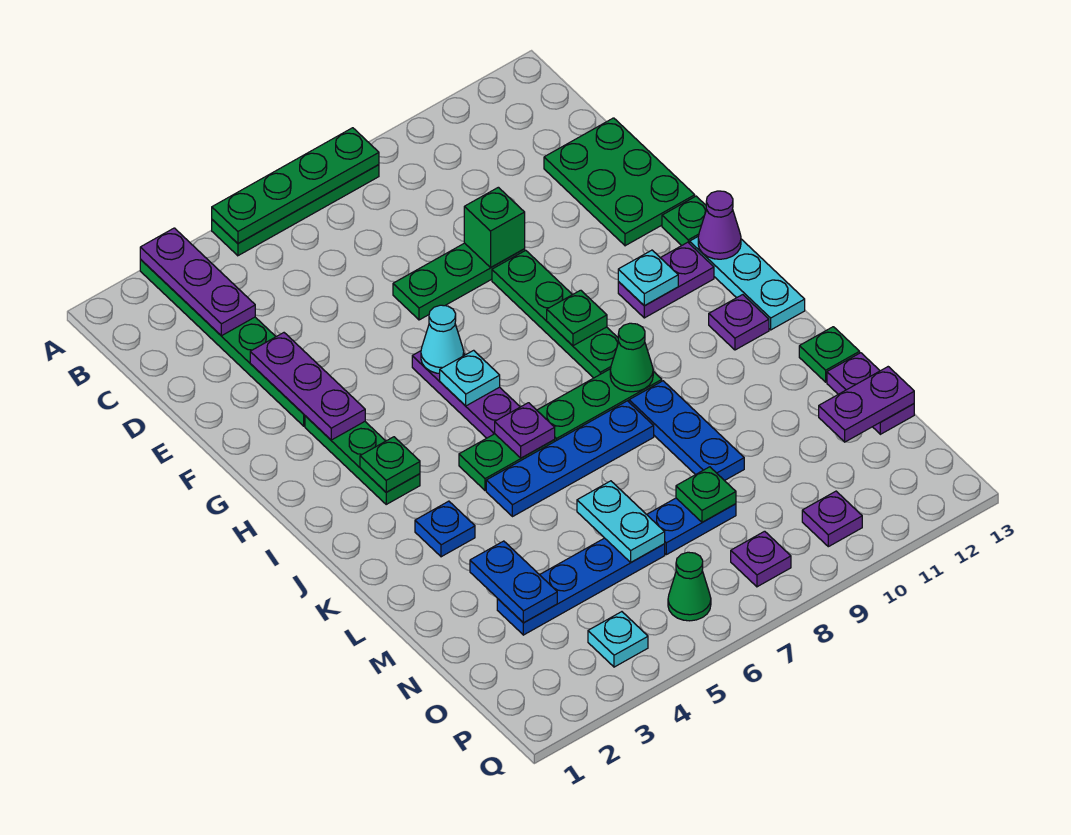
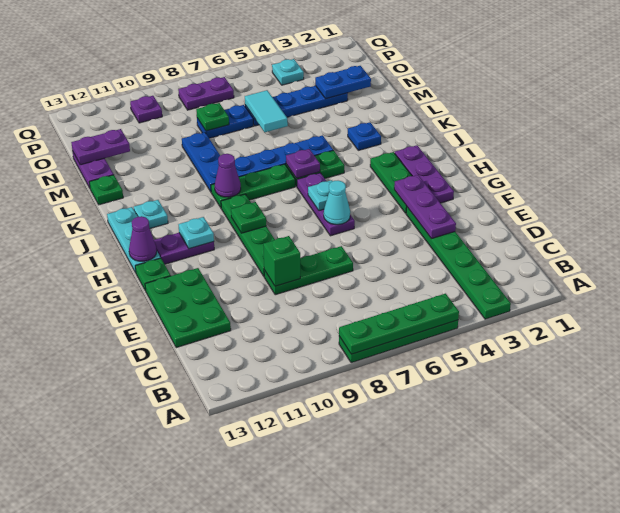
purple 1x3 plate [140,228,255,336] -> purple 1x3 plate moved to [395,145,454,203]
green 1x1 plate [360,437,420,492] -> none
green 1x1 cone [610,323,653,392] -> purple 1x1 cone [215,154,241,197]
purple 1x1 plate [709,295,769,350] -> cyan 1x1 plate [133,200,168,228]
blue 1x2 plate [470,541,557,623] -> blue 1x2 plate turned to [315,66,371,99]
cyan 1x2 plate [577,481,665,562] -> cyan 1x2 tile [245,90,288,132]
green 1x1 cone [668,552,711,621] -> none
purple 1x1 plate [731,531,791,587] -> purple 1x2 plate [178,77,234,110]

